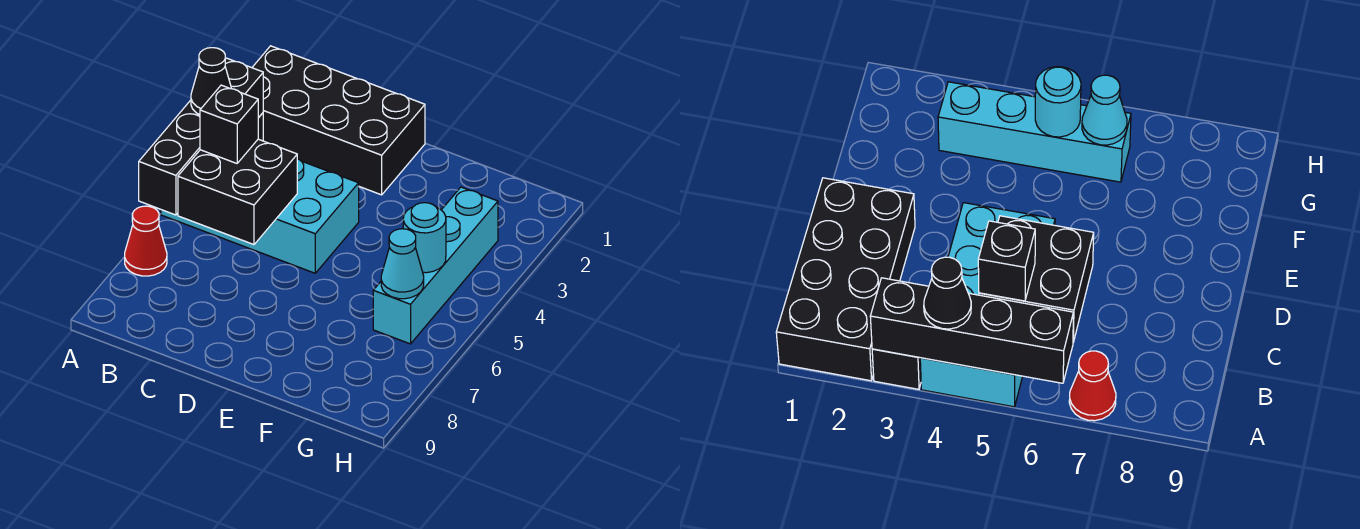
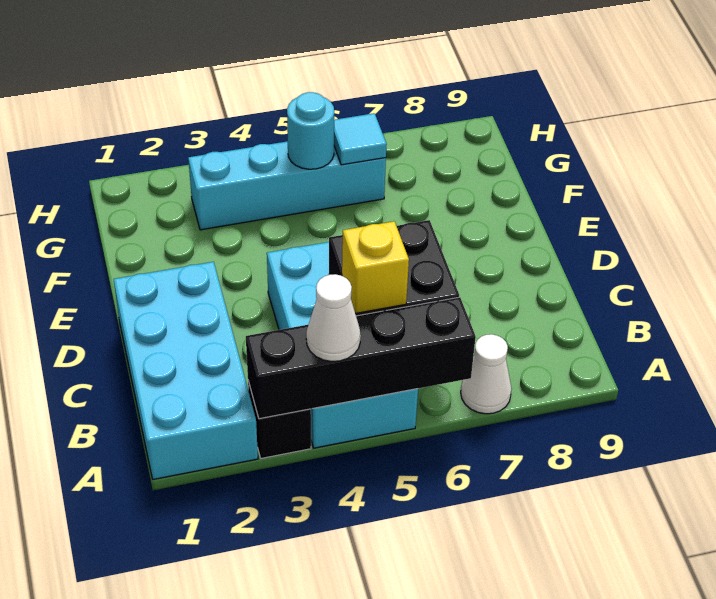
black 2x4 brick [252,46,425,195] -> cyan 2x4 brick [114,262,258,479]
black 1x1 cone [191,48,232,115] -> white 1x1 cone [306,274,361,361]
red 1x1 cone [125,206,167,276] -> white 1x1 cone [461,334,512,414]
black 1x1 brick [200,85,258,163] -> yellow 1x1 brick [342,221,409,314]
cyan 1x1 cone [381,229,424,299] -> cyan 1x1 tile [334,113,387,165]

